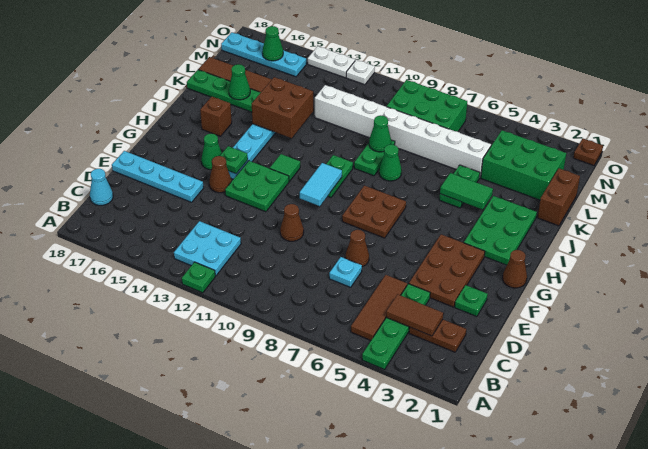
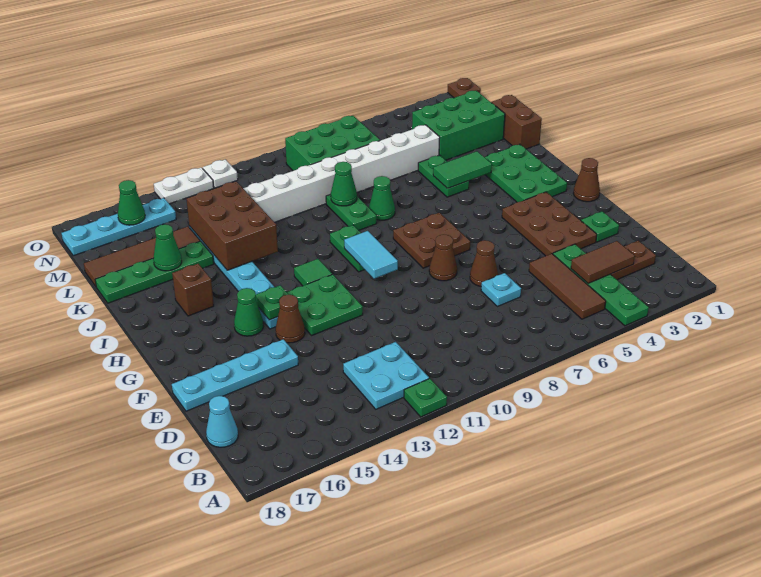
brown 1x1 cone [280,204,304,241] -> brown 1x1 cone moved to [429,234,457,281]
brown 2x2 brick [252,77,313,138] -> brown 2x3 brick [186,181,278,270]

